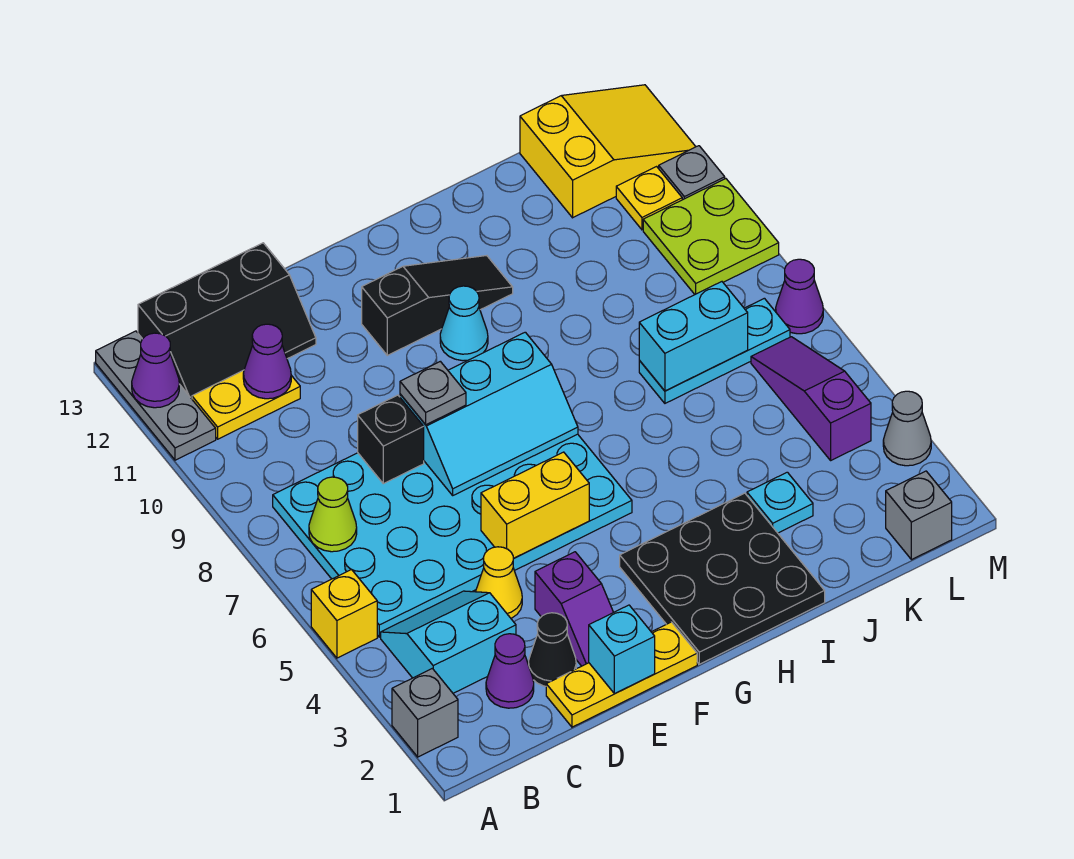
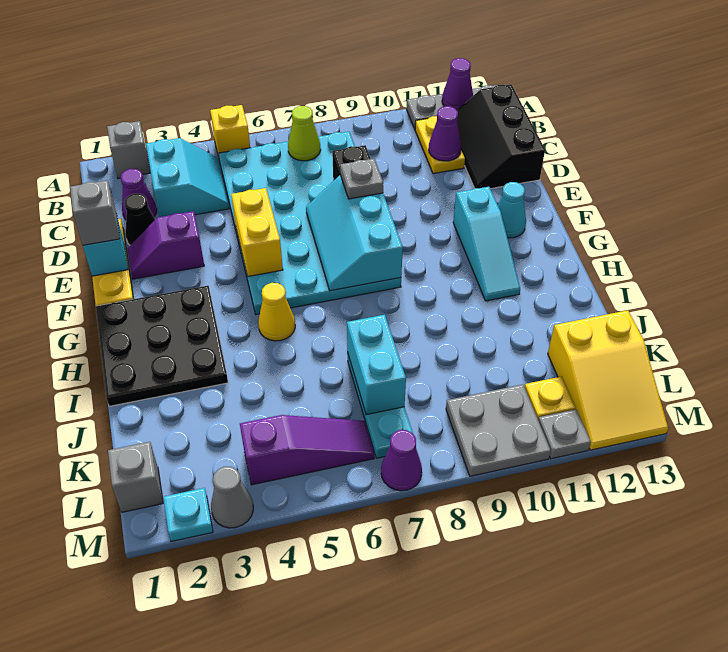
yellow 1x1 cone [476,547,522,618] -> yellow 1x1 cone moved to [258,283,295,341]
none -> grey 1x1 brick [70,180,120,245]
black 1x3 slope [362,256,513,355] -> cyan 1x3 slope [453,187,520,301]
cyan 1x1 cone [440,286,488,361] -> cyan 1x1 cone moved to [498,182,526,238]
cyan 1x1 plate [747,472,813,533] -> cyan 1x1 plate moved to [163,488,213,542]
lime 2x2 plate [643,179,779,294] -> grey 2x2 plate [446,384,551,476]

